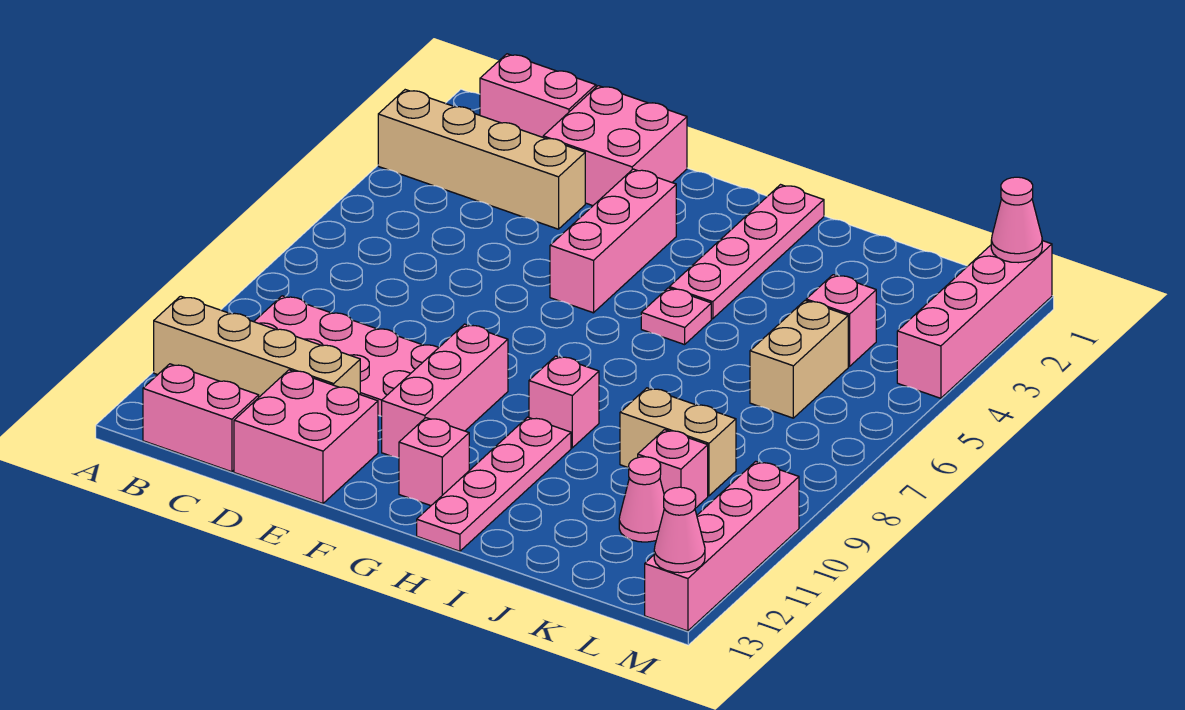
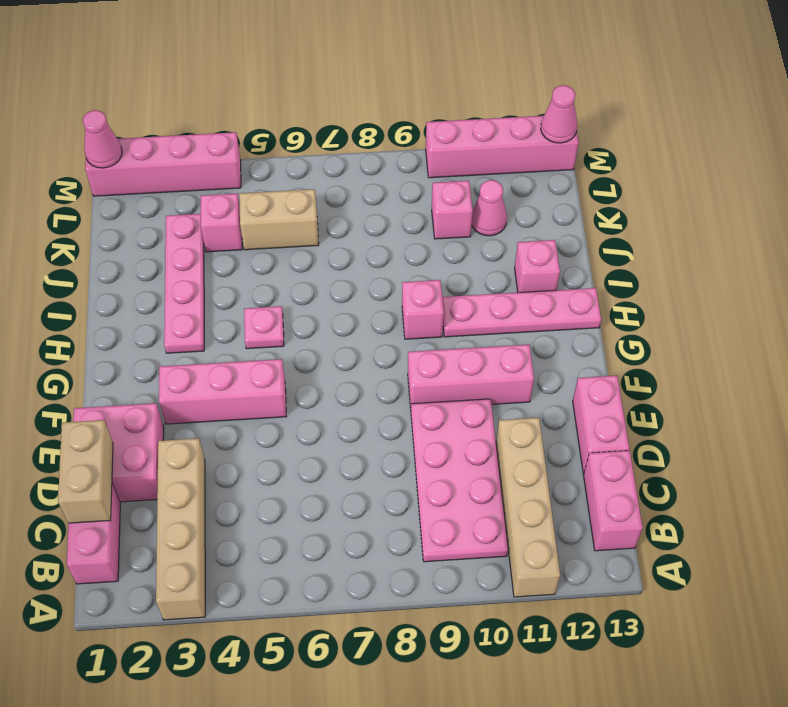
pink 2x2 brick [234,370,378,503] -> pink 1x2 brick [573,376,629,473]
pink 1x1 brick [399,418,469,506] -> pink 1x1 brick moved to [515,240,560,292]
pink 1x4 plate [669,185,824,319] -> pink 1x4 plate turned to [164,214,204,353]
tan 1x2 brick [620,388,736,496] -> tan 1x2 brick moved to [58,420,113,523]

